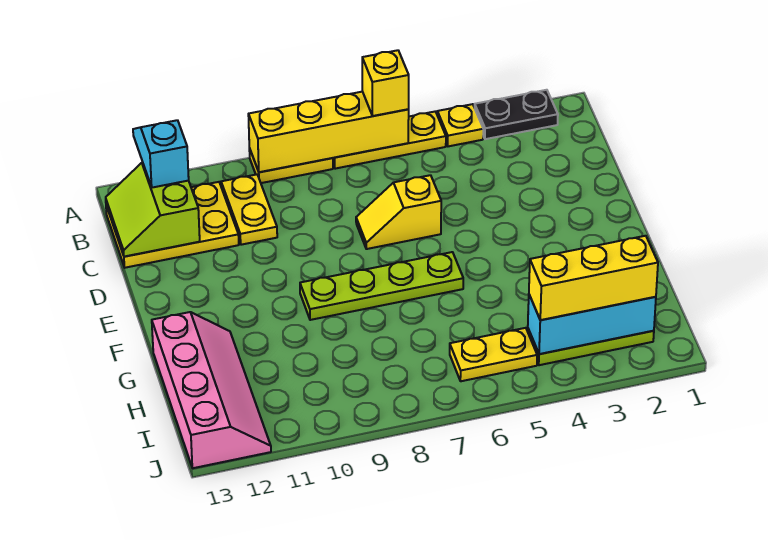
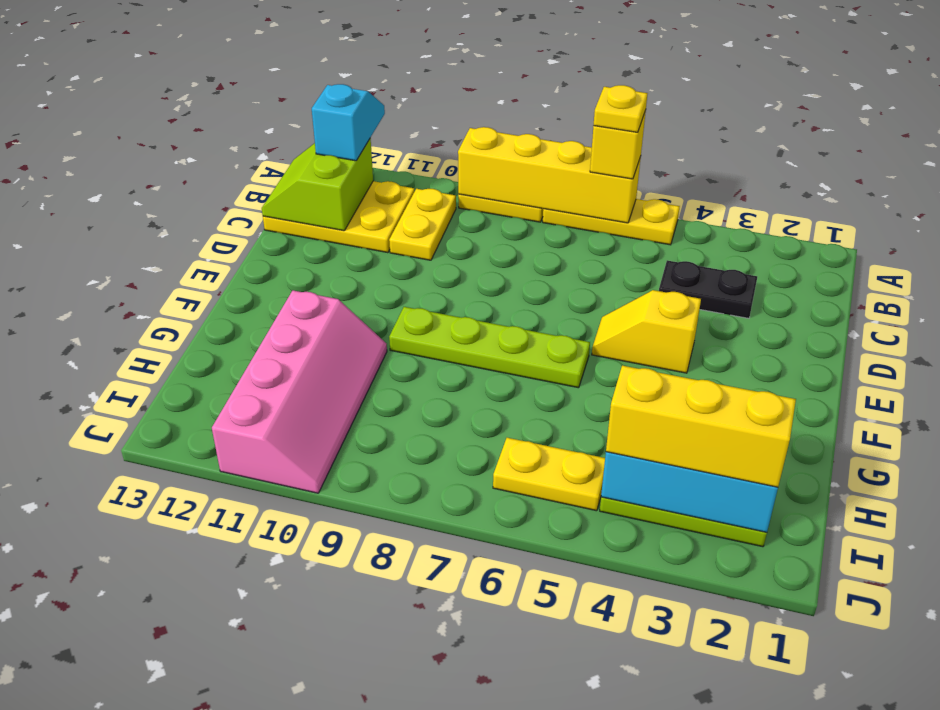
black 1x2 plate [475,90,558,139] -> black 1x2 plate moved to [659,260,757,318]
yellow 1x1 plate [437,104,483,146] -> yellow 1x1 plate moved to [594,85,648,132]
yellow 1x2 slope [356,175,441,249] -> yellow 1x2 slope moved to [592,290,701,373]
pink 2x4 slope [152,312,271,468] -> pink 2x4 slope moved to [212,290,387,493]

